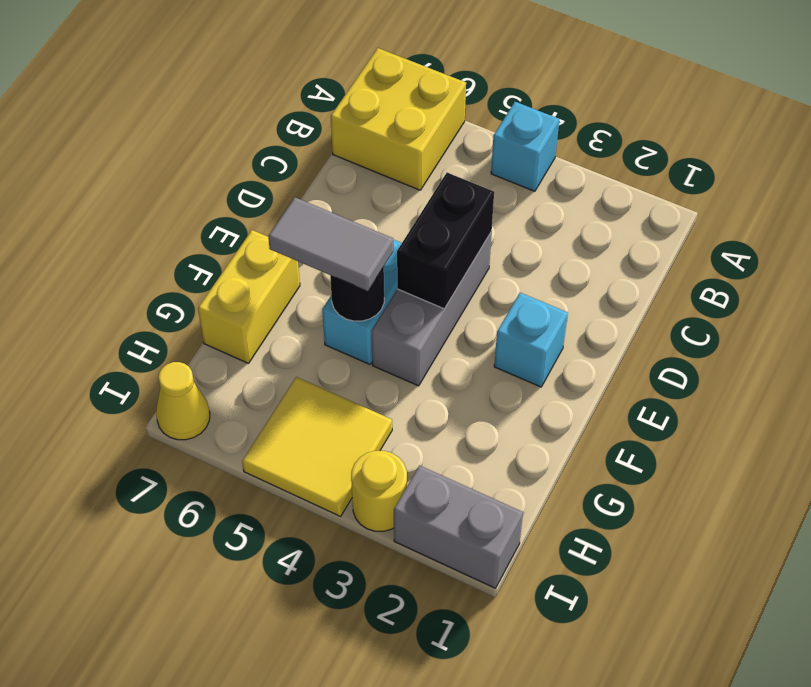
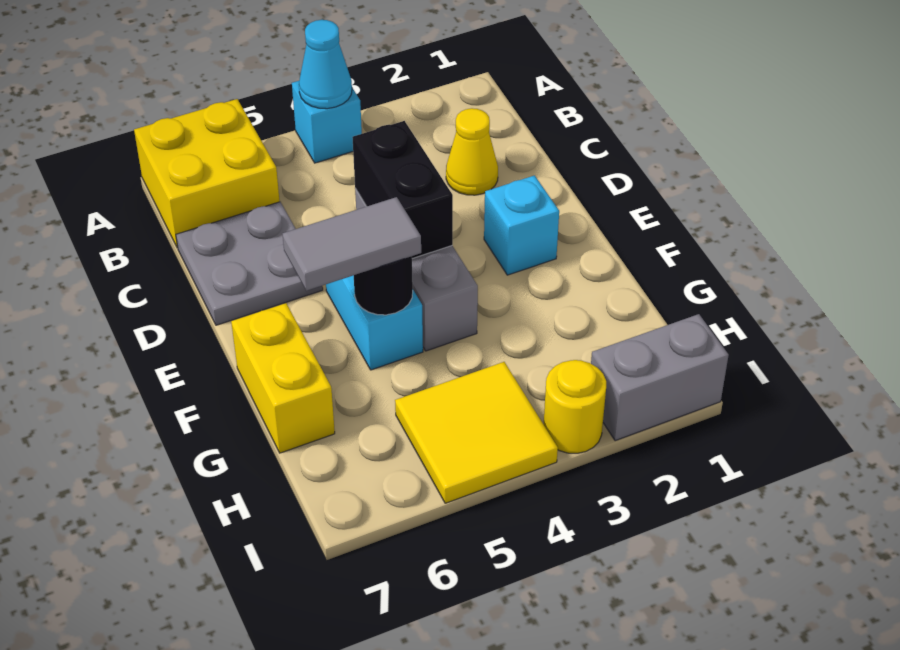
none -> cyan 1x1 cone [299,20,352,109]
none -> grey 2x2 plate [176,202,323,325]
yellow 1x1 cone [156,362,210,440] -> yellow 1x1 cone moved to [446,108,498,195]

